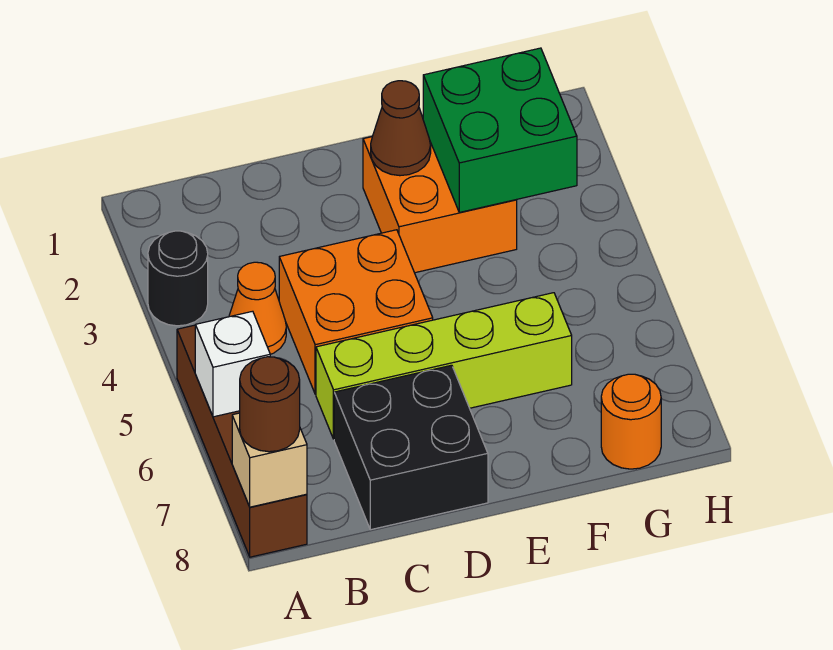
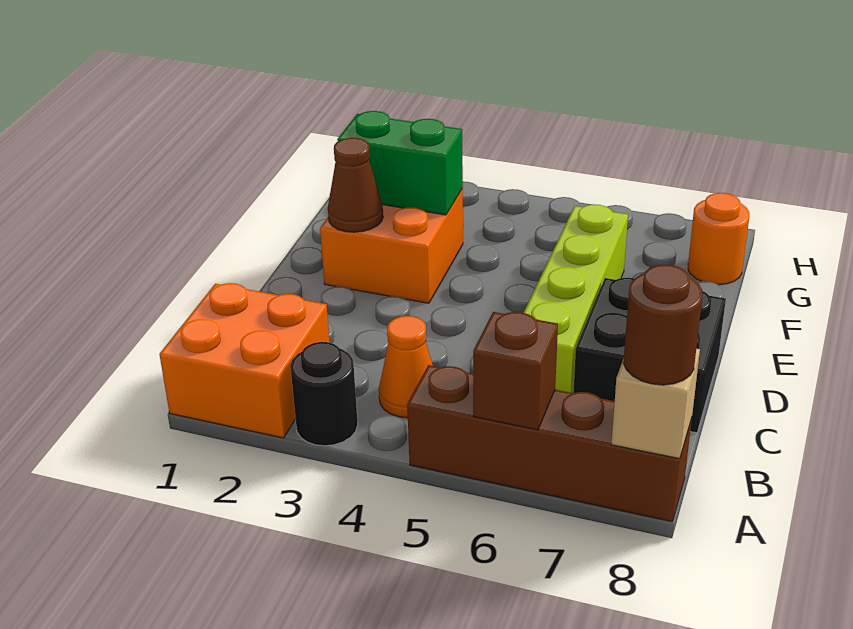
white 1x1 brick [195,311,270,417] -> brown 1x1 brick [473,312,558,430]
orange 2x2 brick [279,230,433,394] -> orange 2x2 brick moved to [159,283,330,438]
green 2x2 brick [423,48,577,212] -> green 1x2 brick [337,111,463,215]

